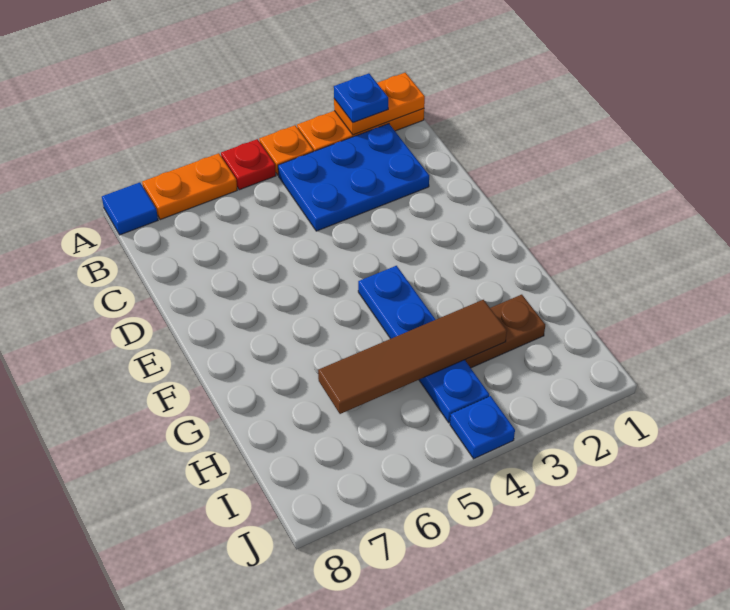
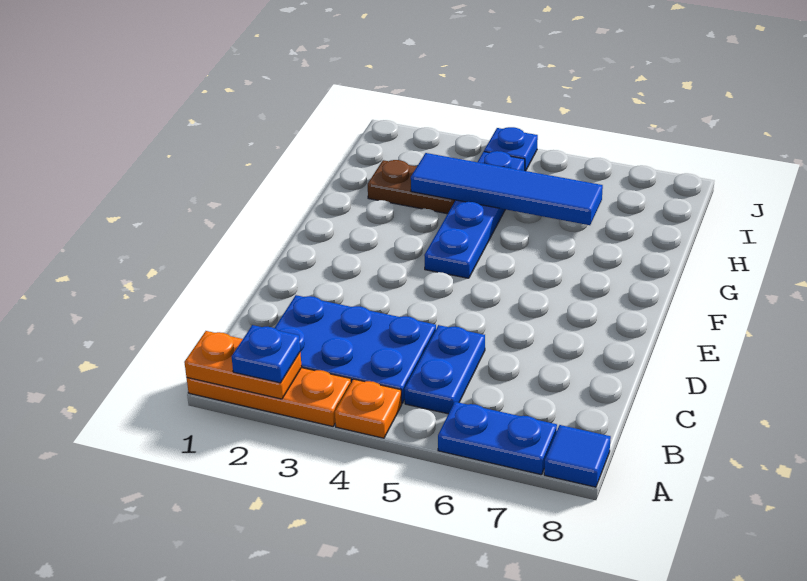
red 1x1 plate [221,139,276,190] -> none
orange 1x2 plate [142,153,237,220] -> blue 1x2 plate [438,402,557,475]
none -> blue 1x2 plate [404,325,485,414]
brown 1x4 tile [318,300,507,414] -> blue 1x4 tile [411,153,603,225]

